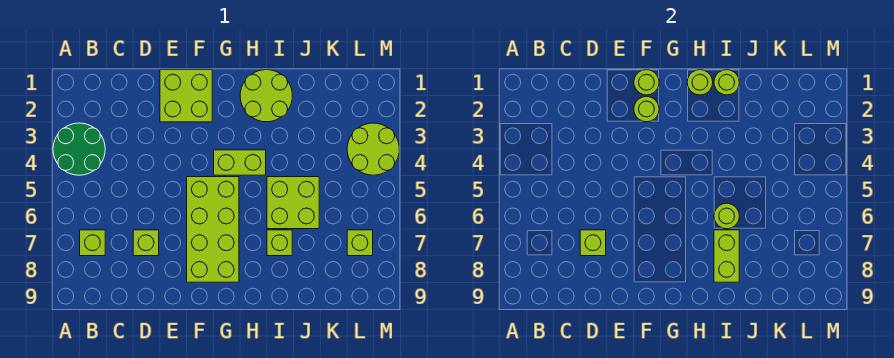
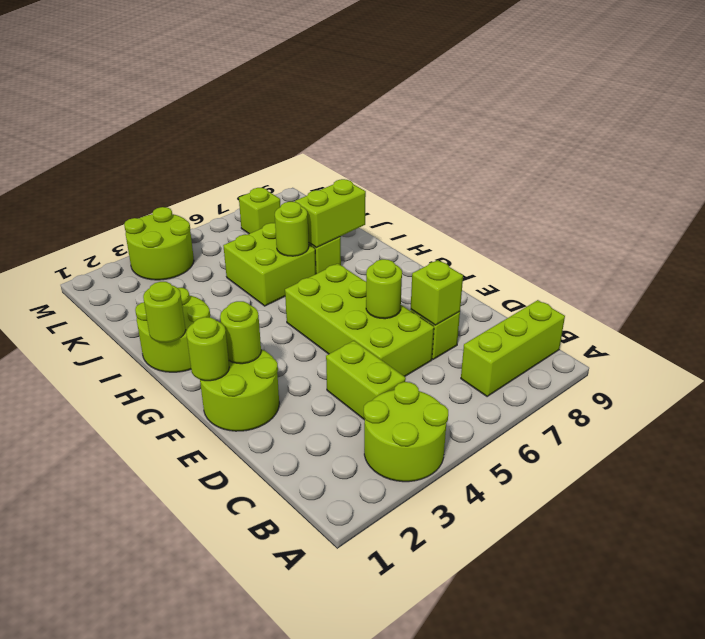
green 2x2 round brick [53,123,105,175] -> lime 2x2 round brick [364,382,448,482]
lime 1x1 brick [80,230,105,256] -> lime 1x3 brick [461,300,565,397]
lime 2x2 brick [160,70,212,122] -> lime 2x2 round brick [200,349,279,431]
lime 2x4 brick [187,177,239,282] -> lime 2x4 brick turned to [285,264,434,377]
lime 1x2 brick [214,150,266,175] -> lime 1x2 brick moved to [326,341,406,420]
lime 1x1 round brick [714,70,739,95] -> lime 1x1 round brick moved to [366,259,402,319]

